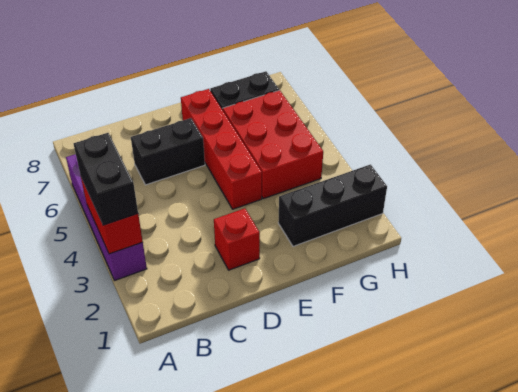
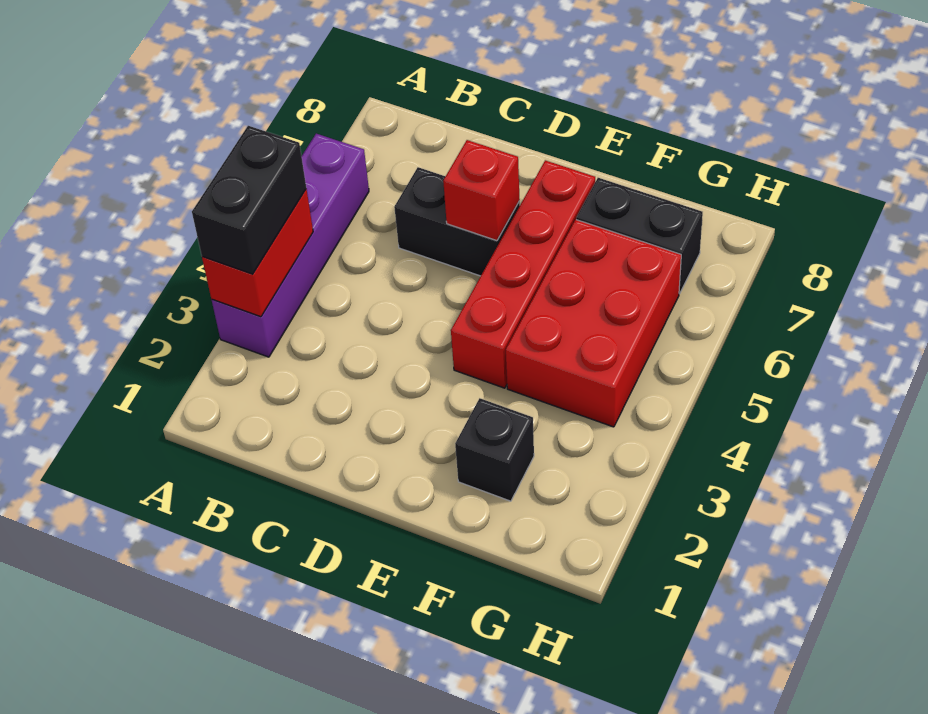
red 1x1 brick [214,208,260,270] -> red 1x1 brick moved to [443,140,520,241]
black 1x3 brick [278,165,387,246] -> black 1x1 brick [455,398,534,501]

